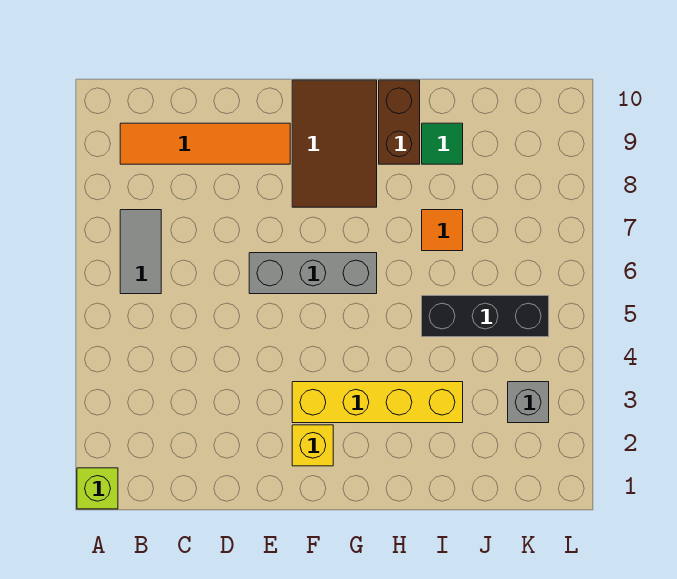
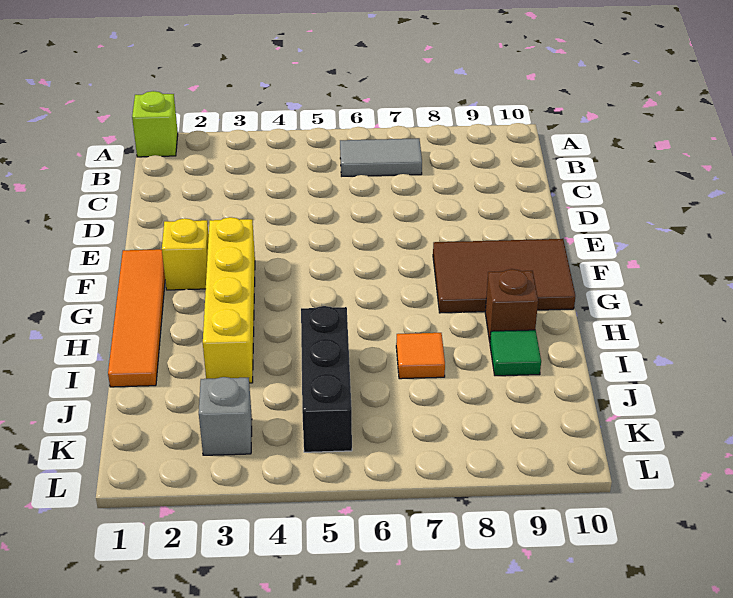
orange 1x4 tile [120,123,290,164] -> orange 1x4 tile moved to [108,249,165,387]
grey 1x3 brick [249,253,377,294] -> none
brown 1x2 brick [379,80,420,164] -> brown 1x1 brick [485,269,538,341]

